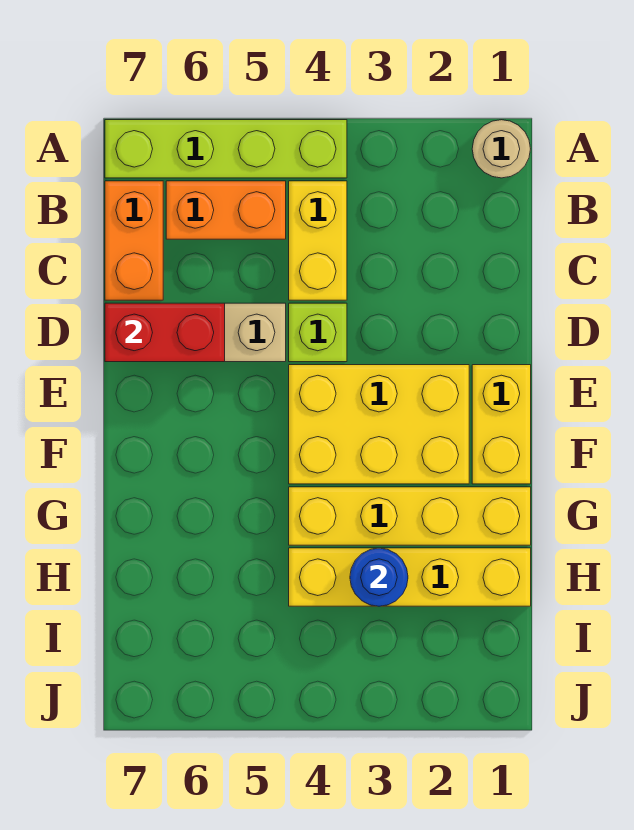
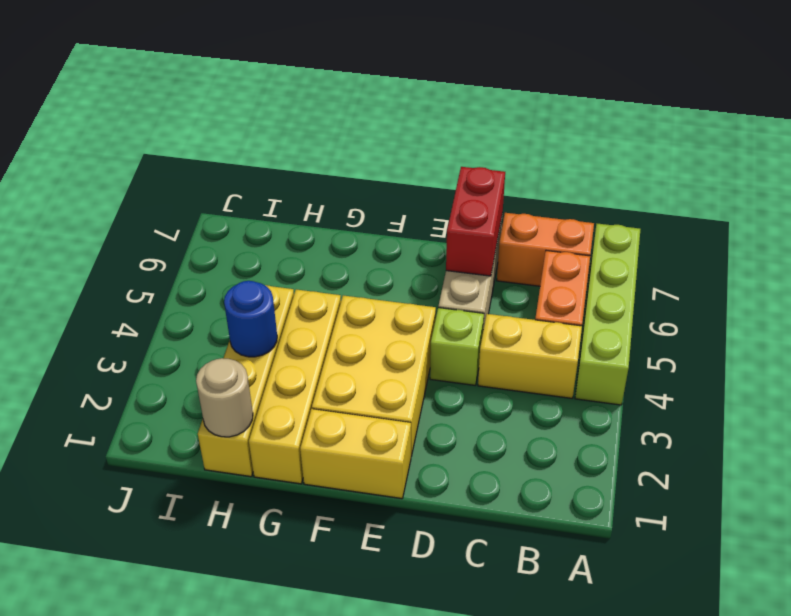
tan 1x1 round brick [472,120,530,178] -> tan 1x1 round brick moved to [196,358,253,437]

